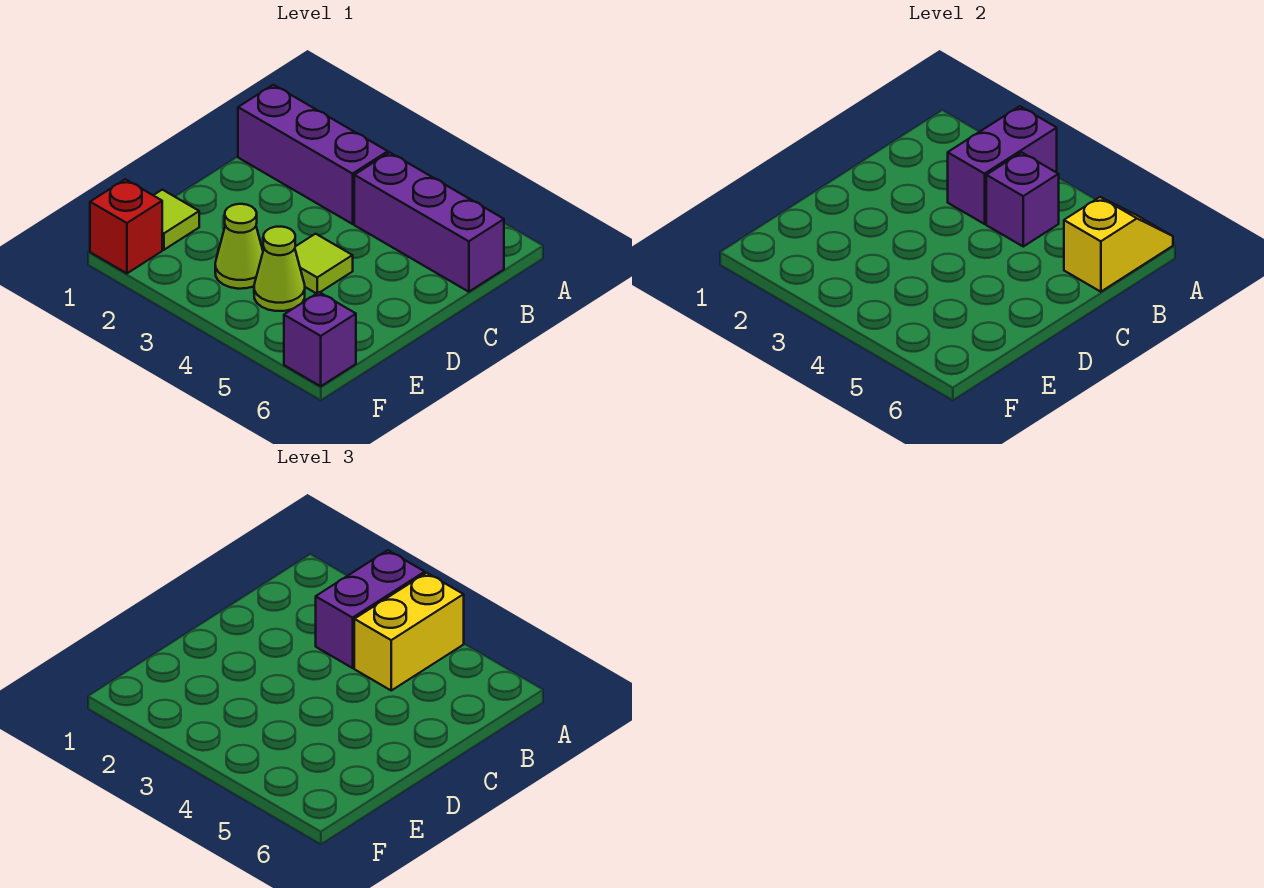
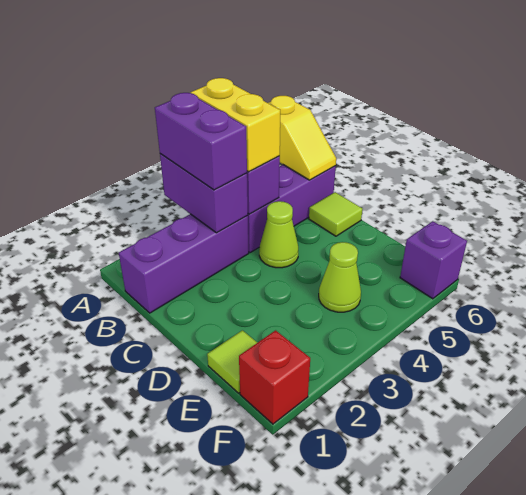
yellow 1x2 slope [1064,197,1173,292] -> yellow 1x2 slope turned to [269,96,336,180]
lime 1x1 tile [295,234,353,294] -> lime 1x1 tile moved to [309,192,362,236]
lime 1x1 cone [215,204,263,289] -> lime 1x1 cone moved to [259,201,298,268]

